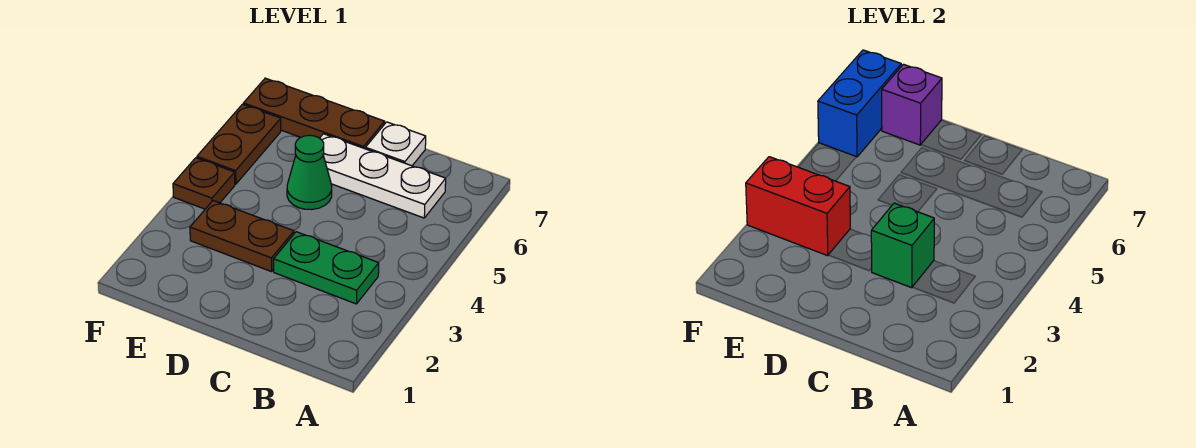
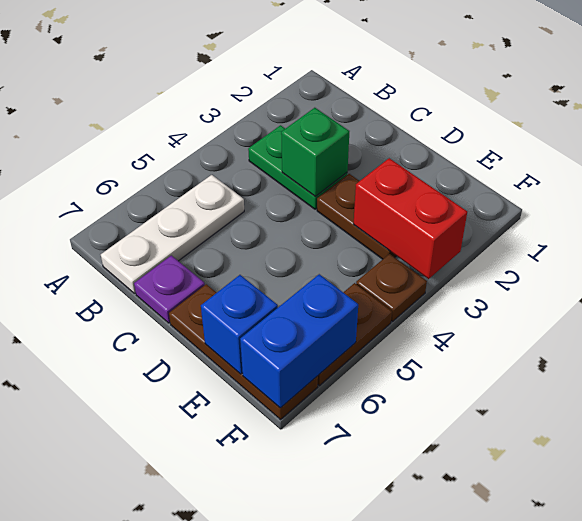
white 1x3 plate [320,134,446,218] -> white 1x3 plate turned to [101,175,244,294]
white 1x1 plate [366,122,426,166] -> purple 1x1 plate [134,255,205,323]
green 1x1 cone [287,135,332,210] -> none
purple 1x1 brick [882,64,942,145] -> blue 1x1 brick [201,275,278,374]

